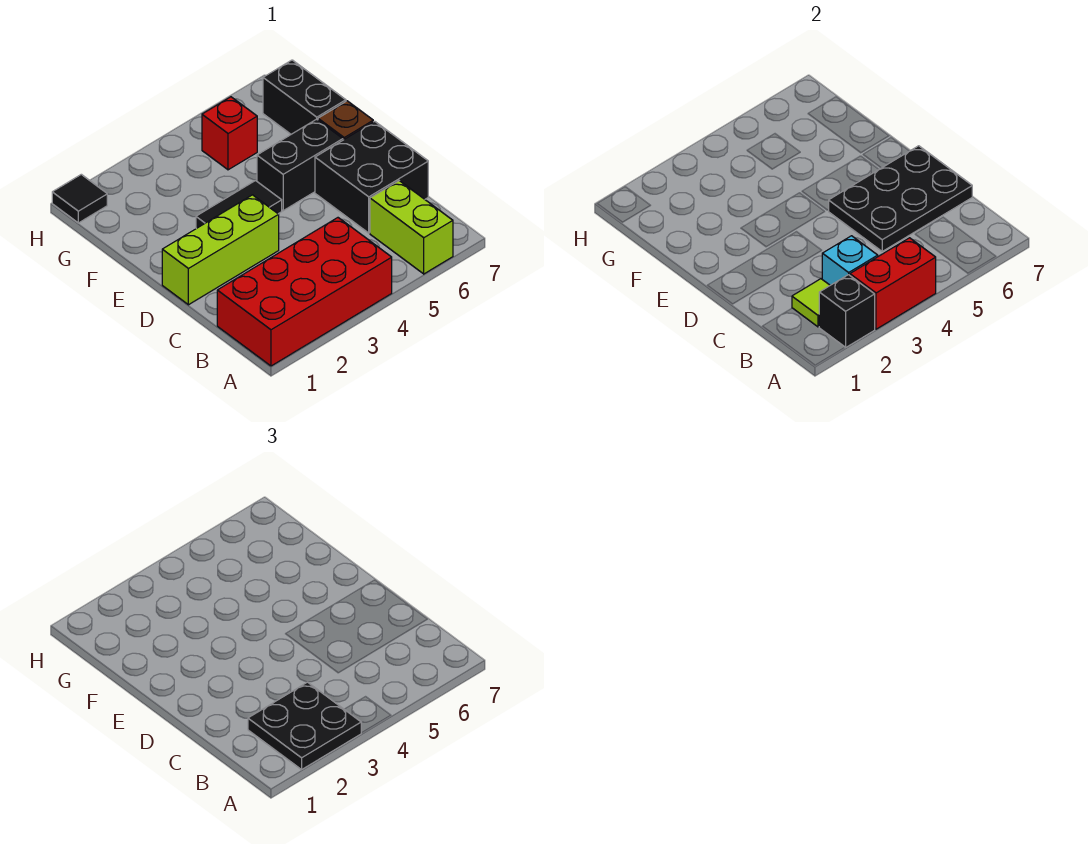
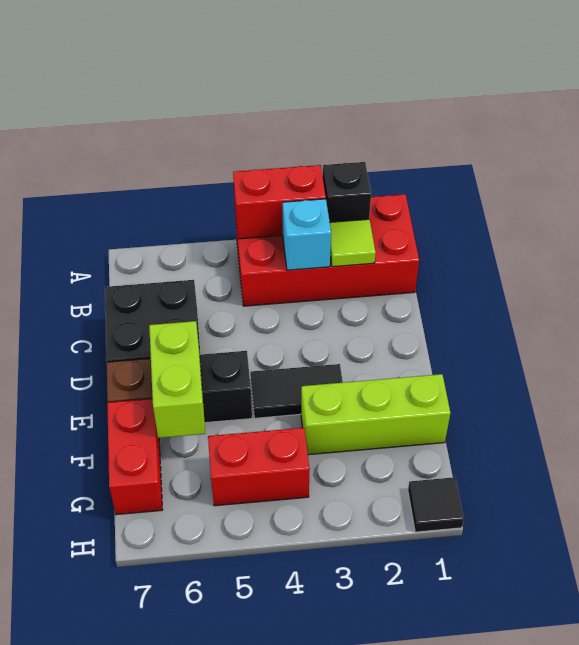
black 2x2 plate [248,682,361,770] -> none
lime 1x2 brick [370,181,453,274] -> lime 1x2 brick moved to [149,321,205,438]
black 2x3 plate [829,146,972,251] -> none
lime 1x3 brick [162,195,279,305] -> lime 1x3 brick moved to [301,374,450,455]
black 1x2 brick [263,60,346,134] -> red 1x2 brick [107,399,163,515]
red 1x1 brick [202,97,257,170] -> red 1x2 brick [208,428,310,506]

